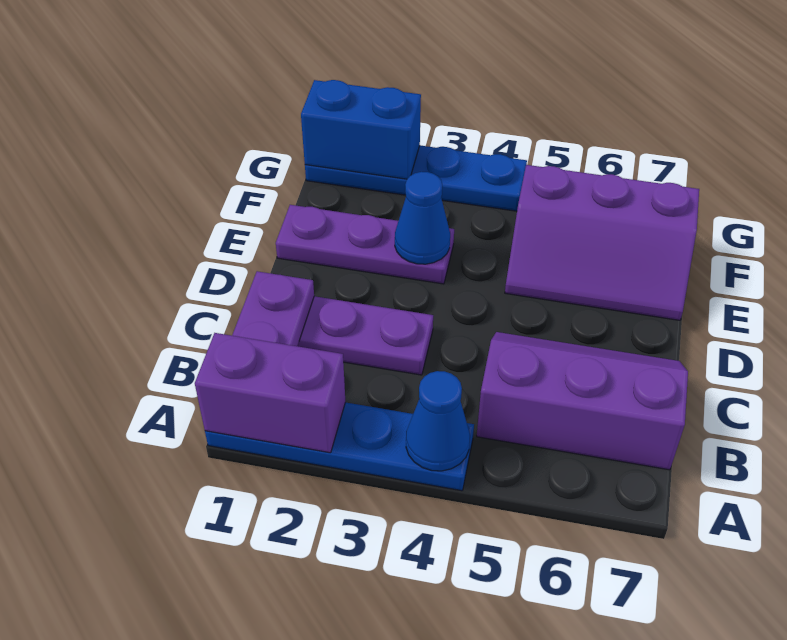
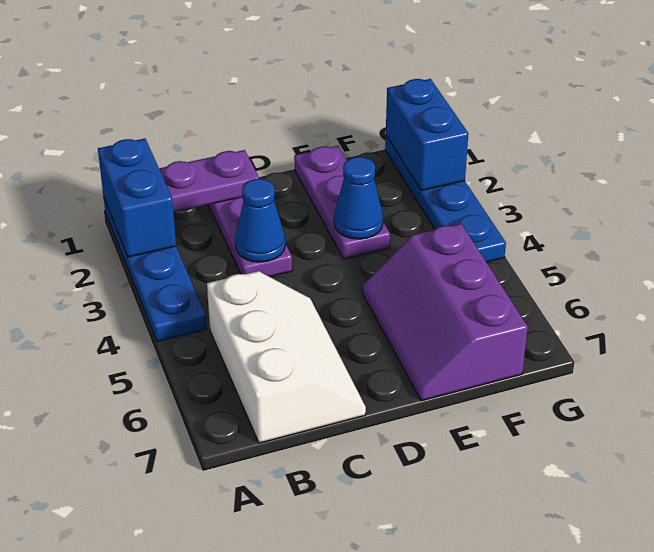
purple 1x2 brick [195,333,345,453] -> blue 1x2 brick [98,139,176,257]
blue 1x1 cone [406,371,470,471] -> blue 1x1 cone moved to [235,179,285,262]
purple 2x3 slope [477,332,688,470] -> white 2x3 slope [207,271,366,443]

